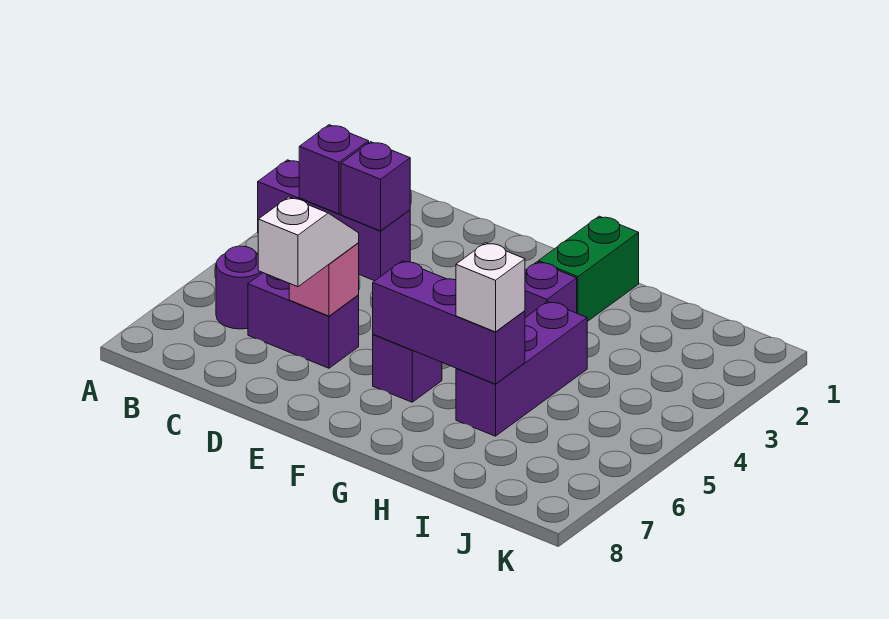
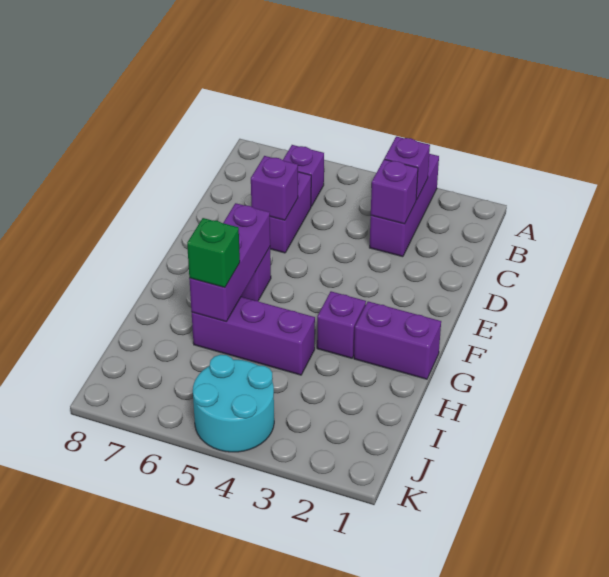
purple 1x1 round brick [216,246,263,329] -> purple 1x1 brick [283,145,324,206]
pink 1x1 brick [289,243,359,316] -> purple 1x1 brick [251,156,298,220]
white 1x2 slope [258,197,359,287] -> none
green 1x2 brick [539,216,639,322] -> purple 1x2 brick [354,301,441,379]
white 1x1 brick [456,243,525,332] -> green 1x1 brick [187,218,240,288]
none -> cyan 2x2 round brick [193,355,274,452]

